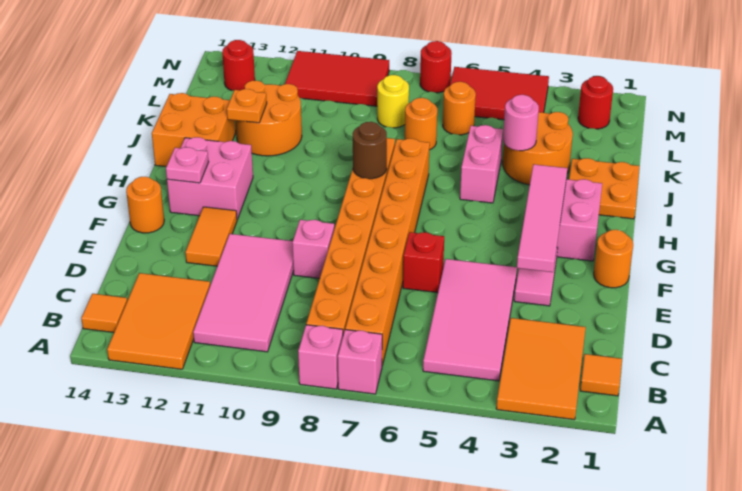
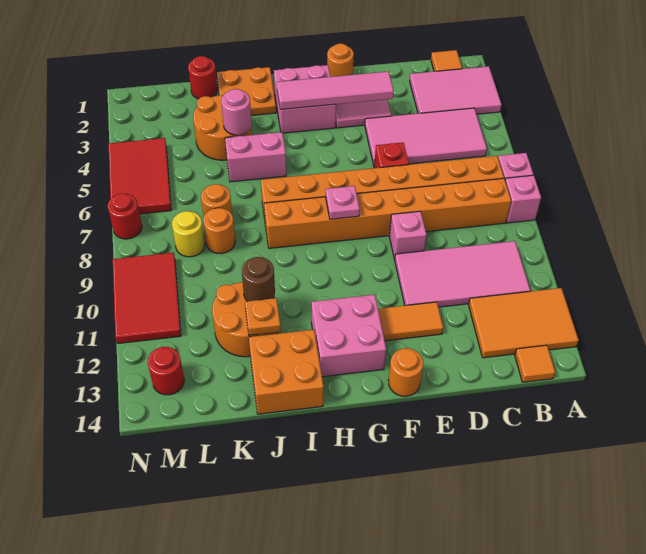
orange 2x3 tile [496,318,586,420] -> pink 2x3 tile [410,66,502,114]
pink 1x1 plate [166,147,208,183] -> pink 1x1 plate moved to [326,186,360,219]
brown 1x1 round brick [353,122,387,179] -> brown 1x1 round brick moved to [242,257,275,301]
orange 1x1 round brick [443,82,476,135] -> orange 1x1 round brick moved to [203,208,235,254]
red 1x1 round brick [578,76,613,129] -> red 1x1 round brick moved to [188,56,217,99]

